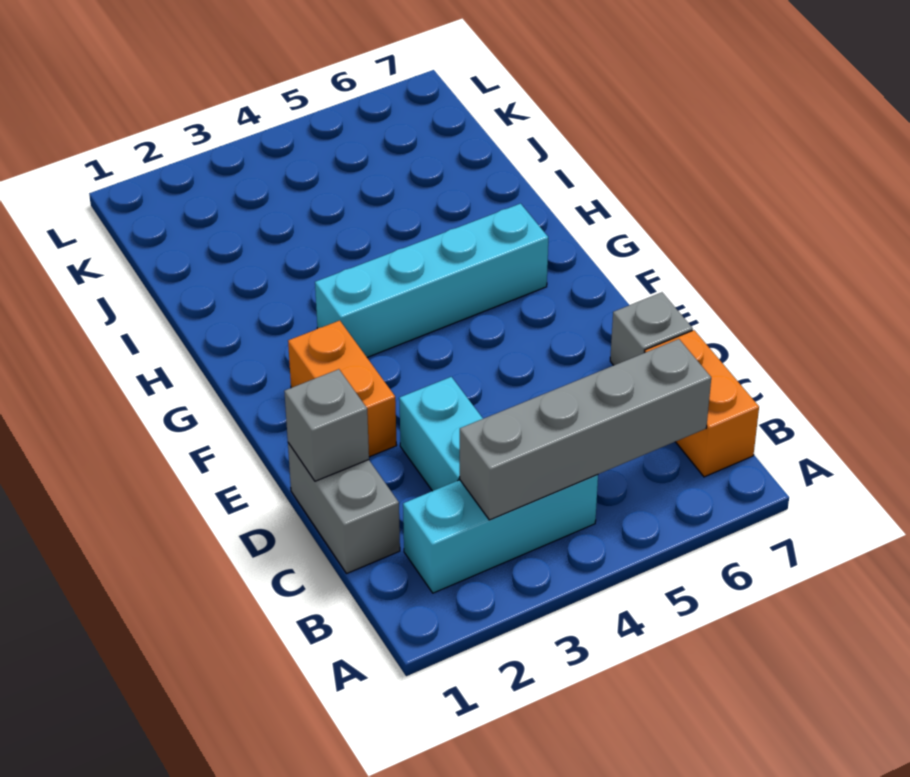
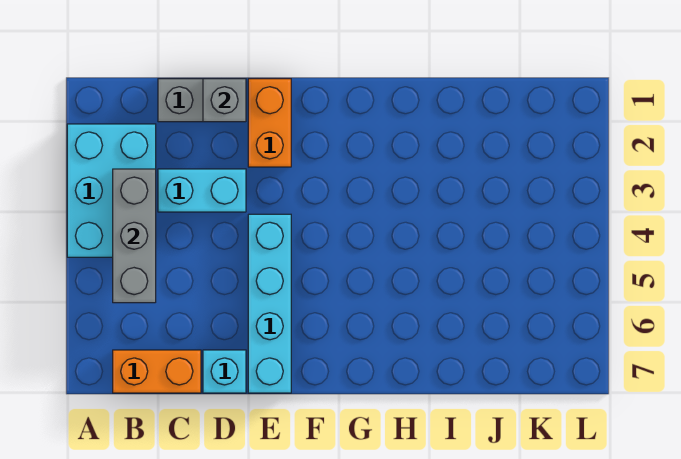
cyan 1x3 brick [403,475,598,593] -> cyan 2x3 brick [67,124,156,257]
grey 1x4 brick [460,339,711,520] -> grey 1x3 brick [113,169,156,303]
grey 1x1 brick [610,292,693,365] -> cyan 1x1 brick [203,350,246,393]
orange 1x2 brick [288,320,397,457] -> orange 1x2 brick turned to [248,79,291,167]
cyan 1x4 brick [315,204,548,357] -> cyan 1x4 brick moved to [248,214,291,393]

